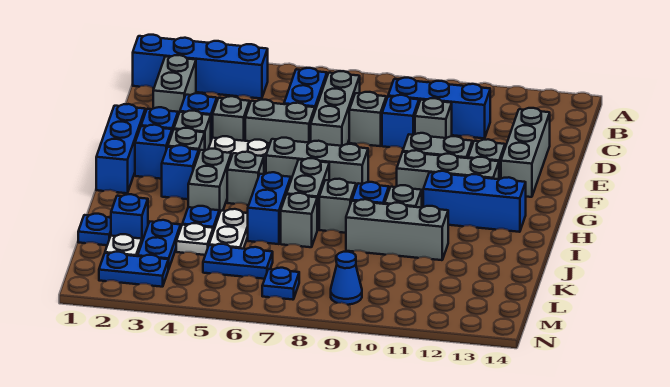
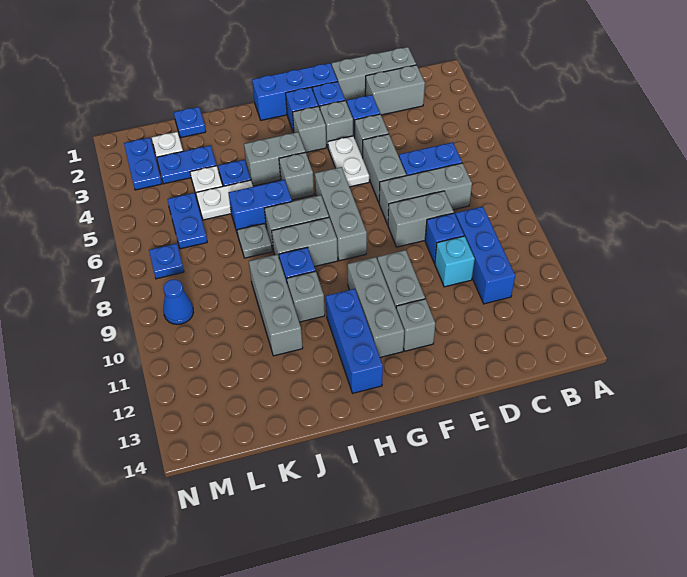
blue 1x4 brick [133,35,268,99] -> none
grey 1x1 brick [349,92,386,146] -> grey 1x2 brick [388,191,454,247]
grey 1x1 brick [415,98,452,138] -> cyan 1x1 brick [435,236,475,287]
grey 1x3 brick [501,108,550,197] -> grey 1x3 brick moved to [332,47,416,102]
blue 1x1 brick [162,145,199,199] -> none
grey 1x1 brick [319,179,356,233] -> grey 1x2 brick [272,217,338,267]
grey 1x1 brick [281,193,317,247] -> grey 1x1 plate [237,224,272,258]
blue 1x1 brick [111,194,148,241] -> none

